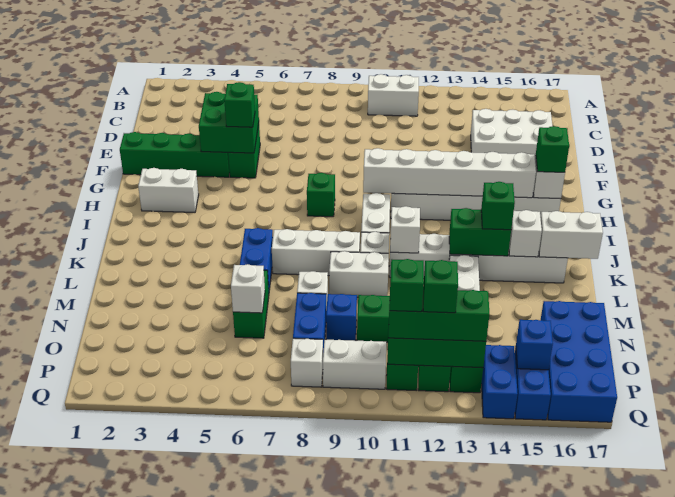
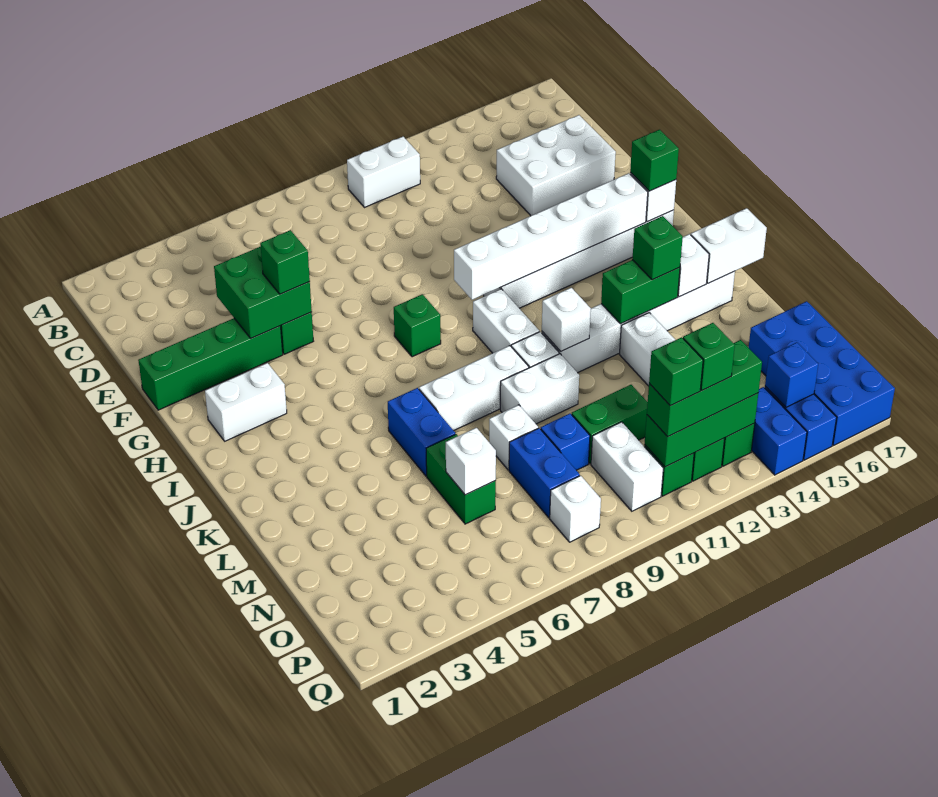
white 1x2 brick [323,340,386,389] -> white 1x2 brick turned to [591,422,663,511]

